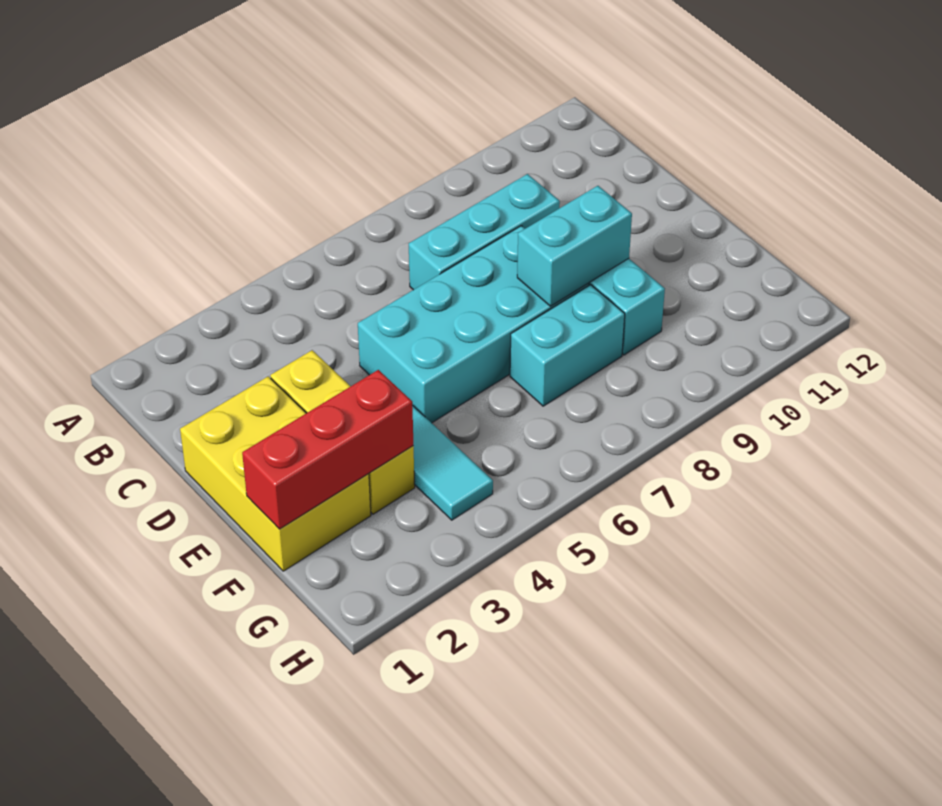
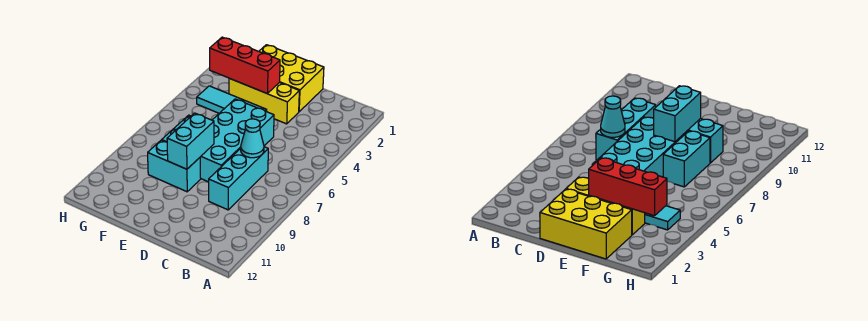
none -> cyan 1x1 cone [241,119,264,158]
red 1x3 brick [242,370,413,529] -> red 1x3 brick turned to [210,37,280,93]

